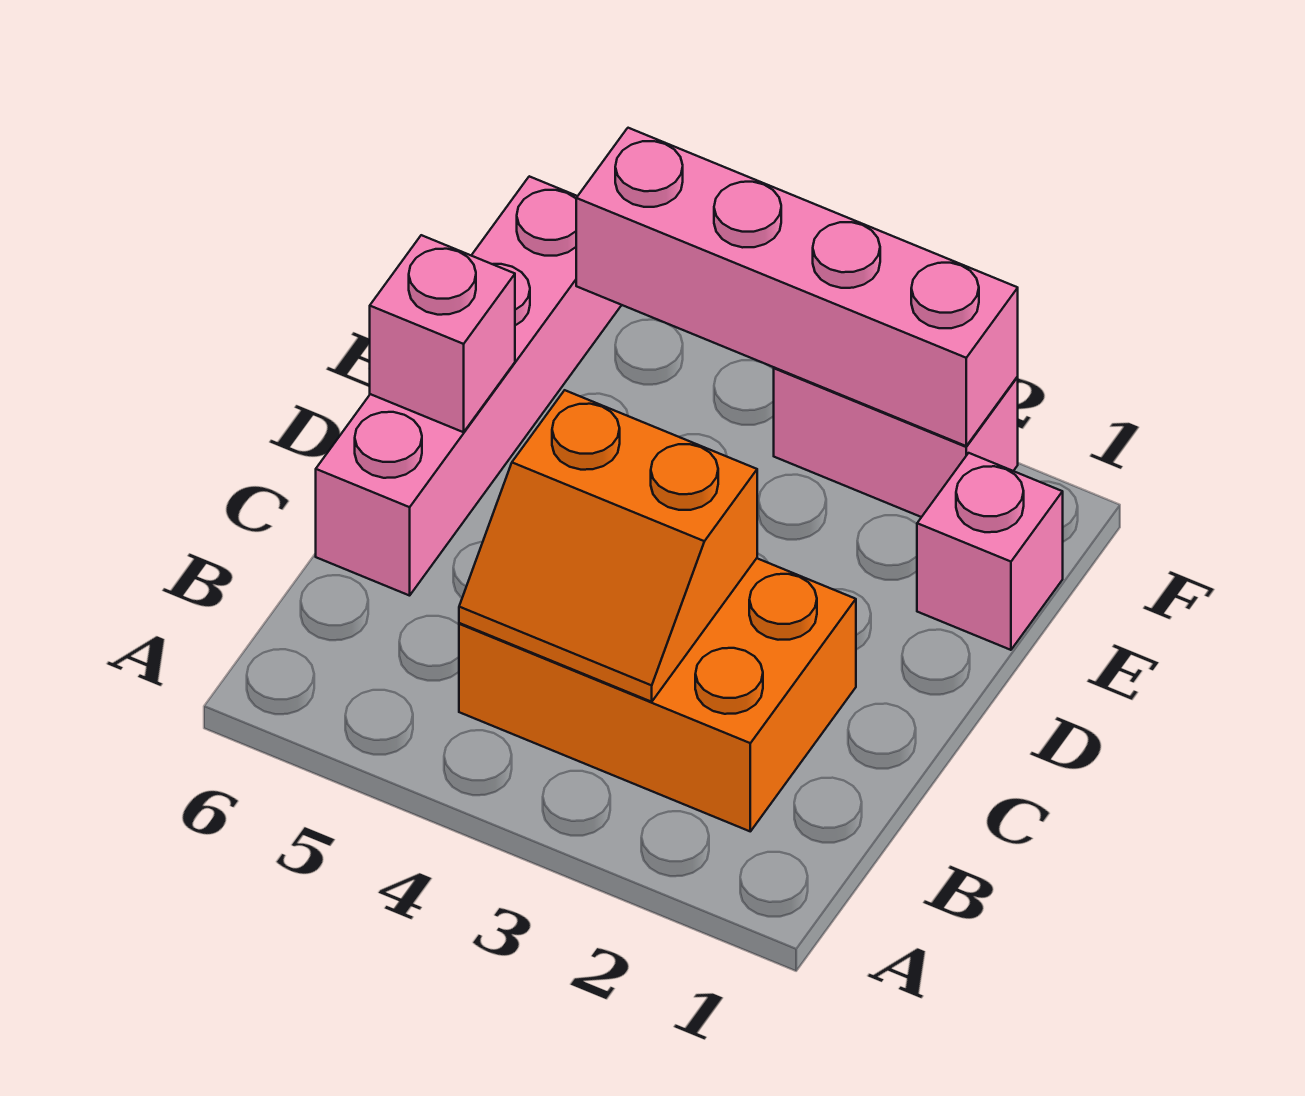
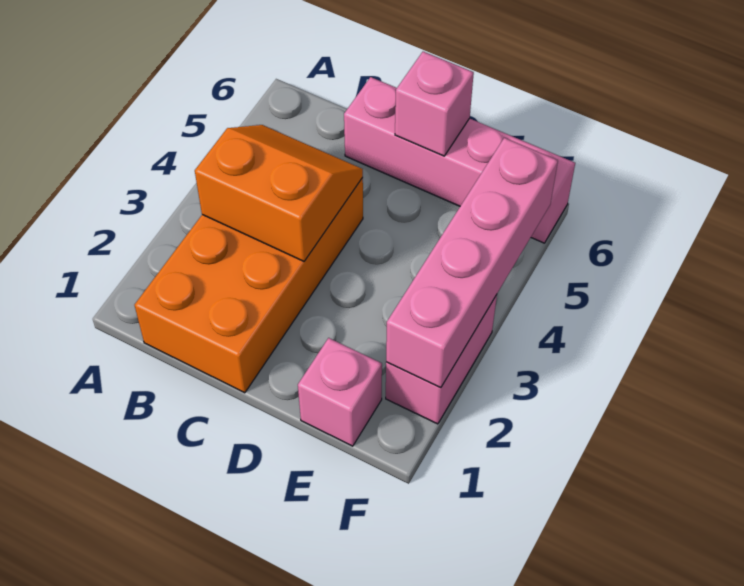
orange 2x3 brick [459,558,856,831] -> orange 2x4 brick [135,178,363,393]
orange 2x2 slope [459,390,757,702] -> orange 2x2 slope turned to [195,125,363,261]

